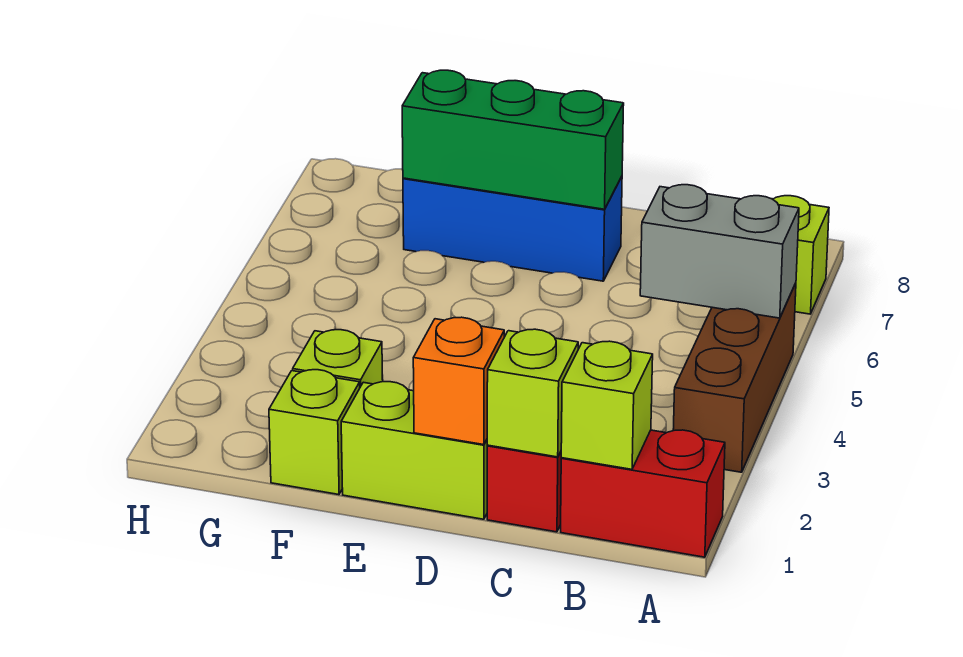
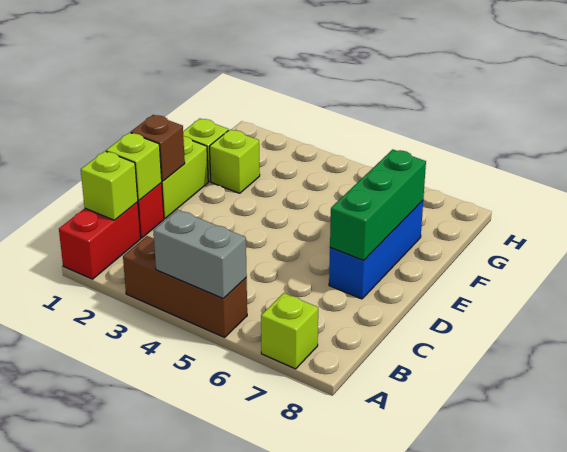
grey 1x2 brick [640,185,799,318] -> grey 1x2 brick turned to [153,210,247,299]
orange 1x1 brick [413,317,504,445] -> brown 1x1 brick [131,115,185,181]

